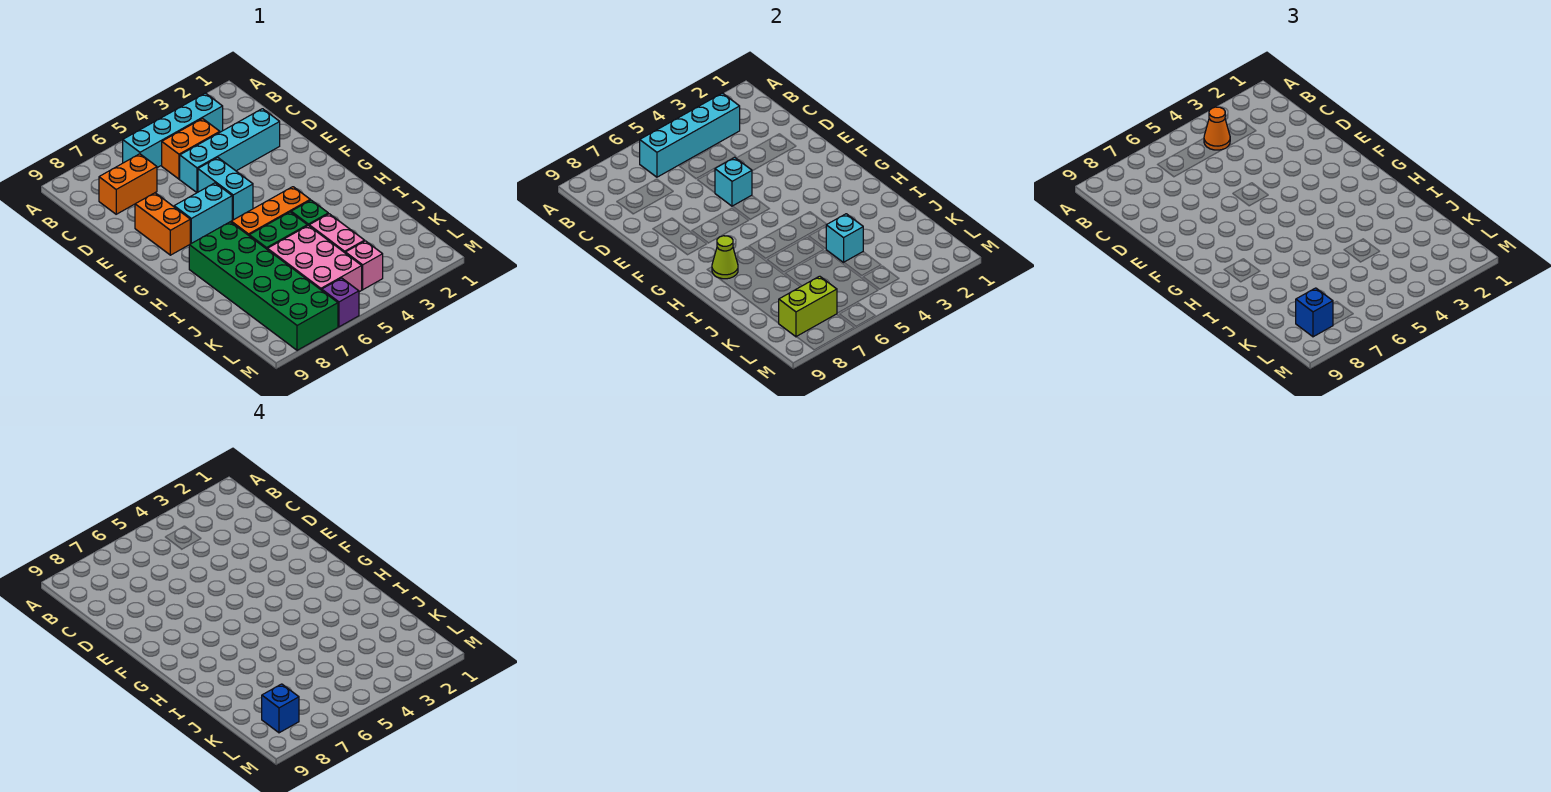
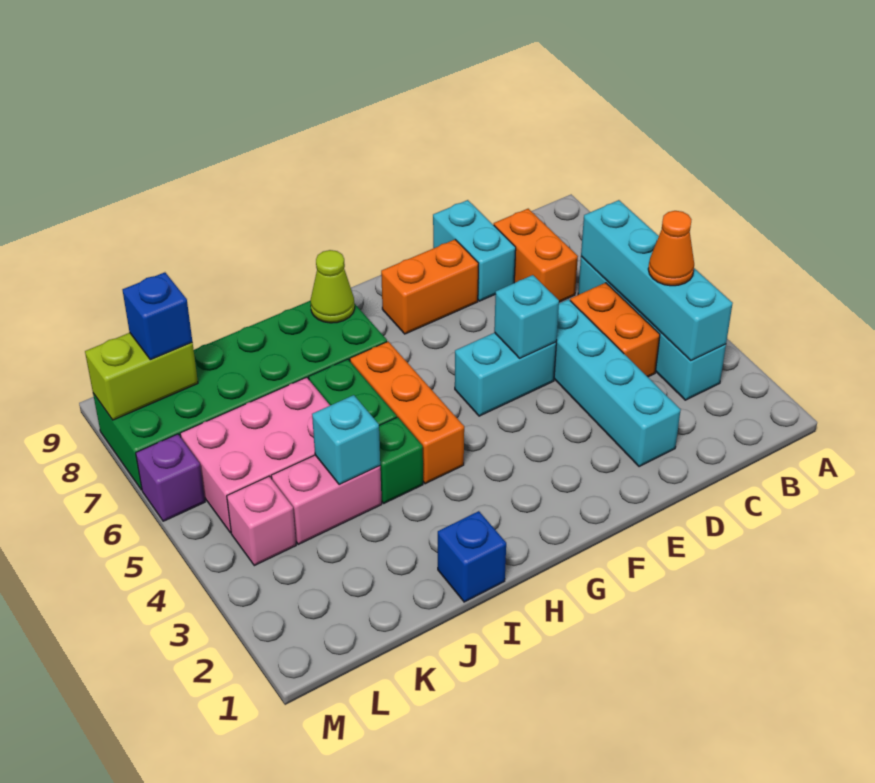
cyan 1x2 brick [174,183,232,243] -> cyan 1x2 brick moved to [433,200,516,301]
lime 1x2 brick [779,276,837,337] -> lime 1x2 brick turned to [85,333,198,420]
blue 1x1 brick [262,684,299,733] -> blue 1x1 brick moved to [438,511,506,602]

